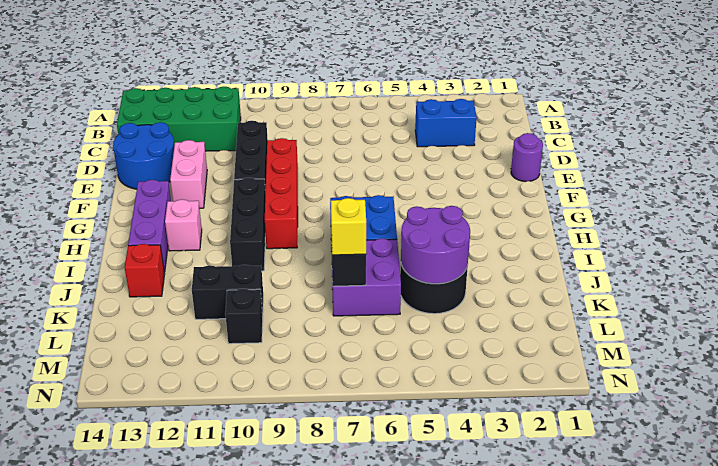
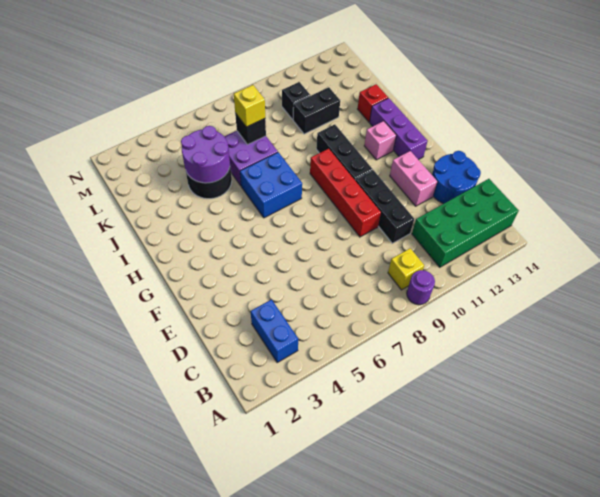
none -> yellow 1x1 brick [388,248,424,290]
blue 1x2 brick [415,99,477,147] -> blue 1x2 brick turned to [251,299,298,362]
purple 1x1 round brick [511,133,543,182] -> purple 1x1 round brick moved to [407,270,435,305]

